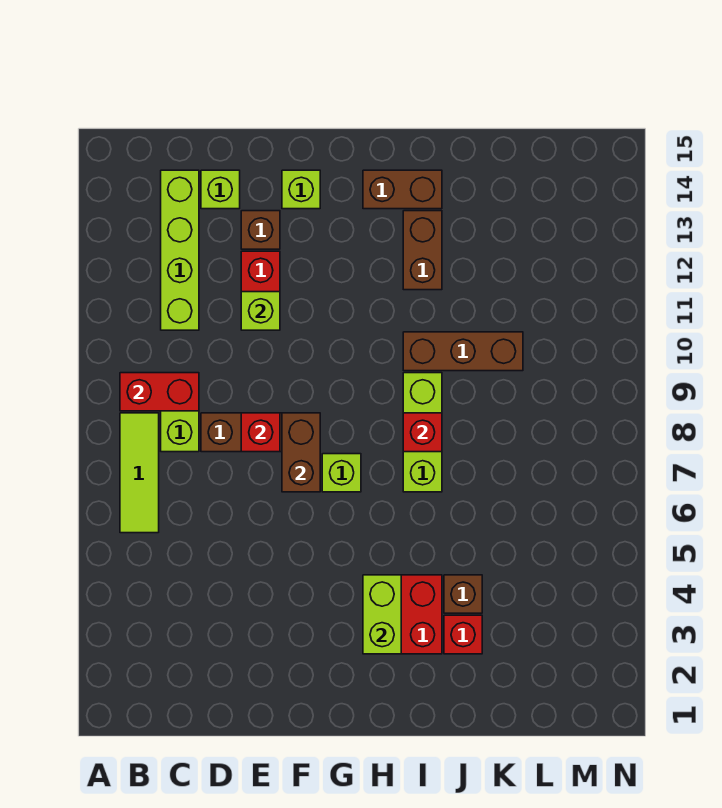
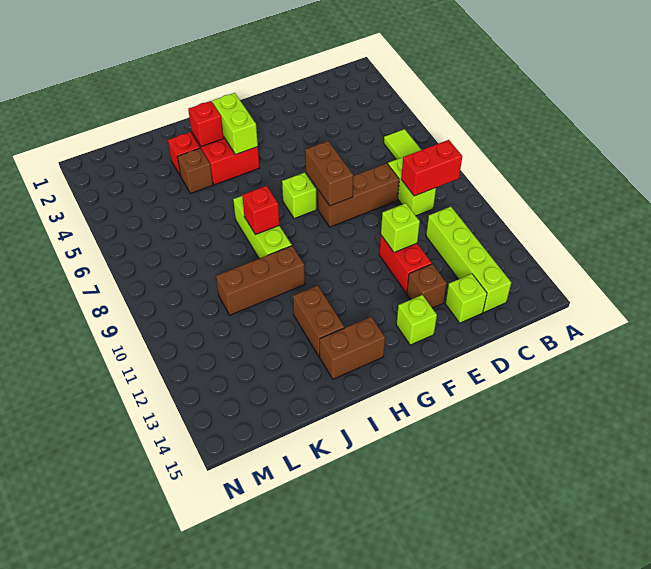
red 1x1 brick [241,413,280,452] -> red 1x1 brick moved to [188,101,224,147]

